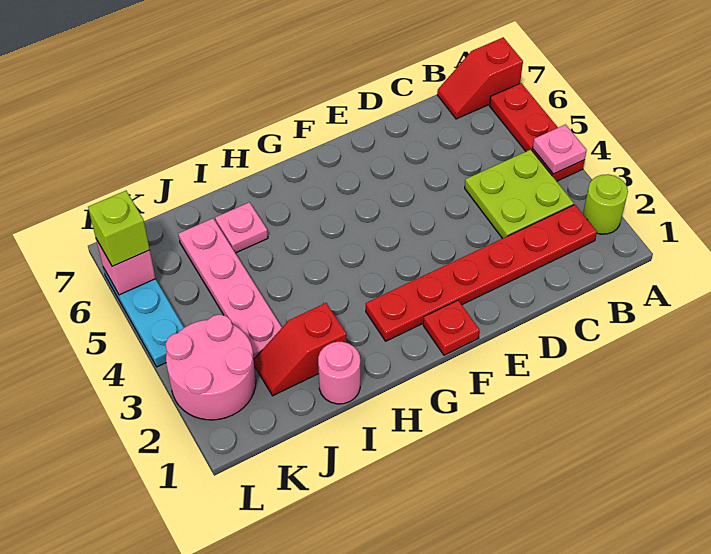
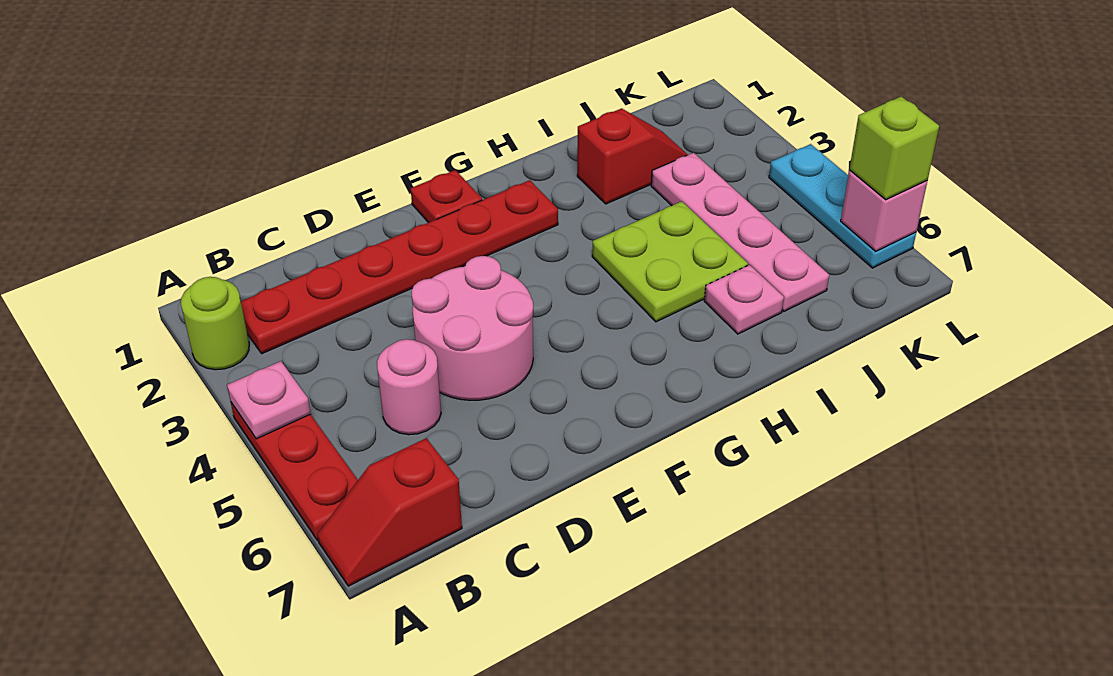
red 1x2 slope [437,37,523,119] -> red 1x2 slope turned to [317,438,462,586]
lime 2x2 plate [465,150,574,239] -> lime 2x2 plate moved to [592,201,748,322]
pink 1x1 round brick [318,342,360,404] -> pink 1x1 round brick moved to [377,339,441,435]
pink 2x2 round brick [166,314,256,420] -> pink 2x2 round brick moved to [412,256,533,400]

